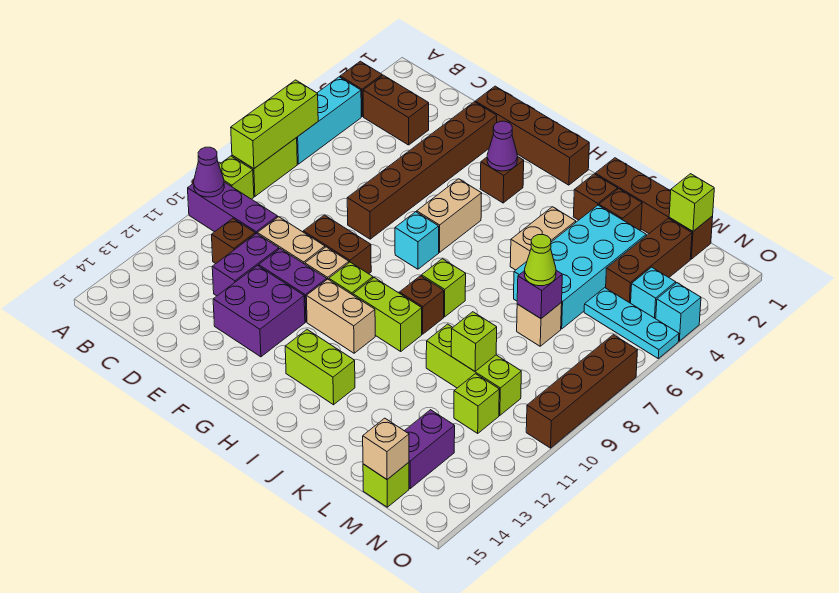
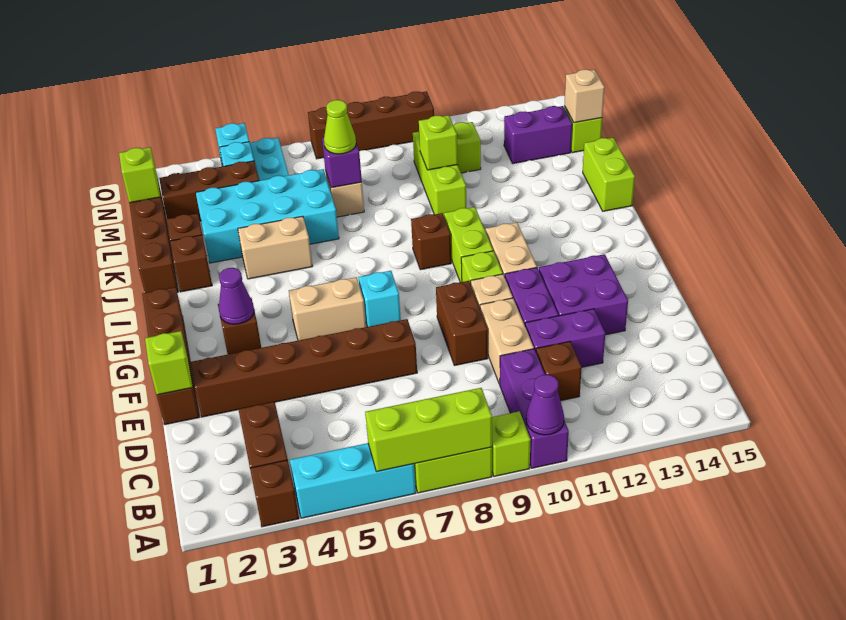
lime 1x2 brick [285,330,355,405] -> lime 1x2 brick moved to [583,138,635,211]
lime 1x1 brick [422,259,466,317] -> lime 1x1 brick moved to [145,331,193,395]

